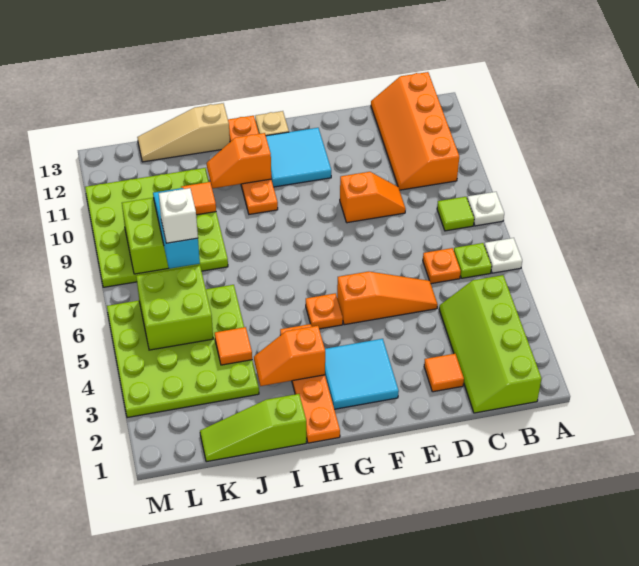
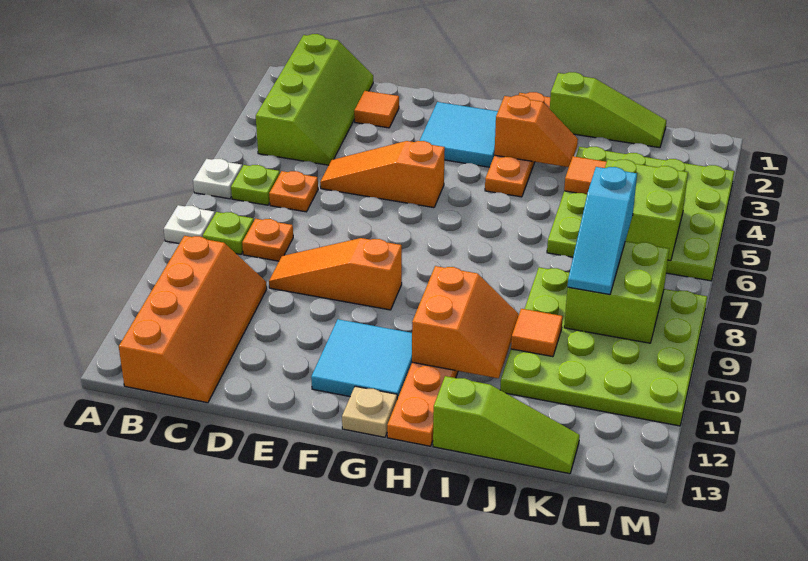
lime 1x1 tile [437,197,474,231] -> lime 1x1 plate [203,212,254,254]
orange 1x2 slope [340,172,406,223] -> orange 1x3 slope [269,238,402,310]
orange 1x1 plate [306,293,343,329] -> orange 1x1 plate moved to [242,219,293,261]
orange 1x2 slope [207,133,271,188] -> orange 2x2 slope [412,266,519,378]
tan 1x3 slope [137,103,230,162] -> lime 1x3 slope [433,376,580,474]
white 1x1 brick [159,188,198,243] -> none

